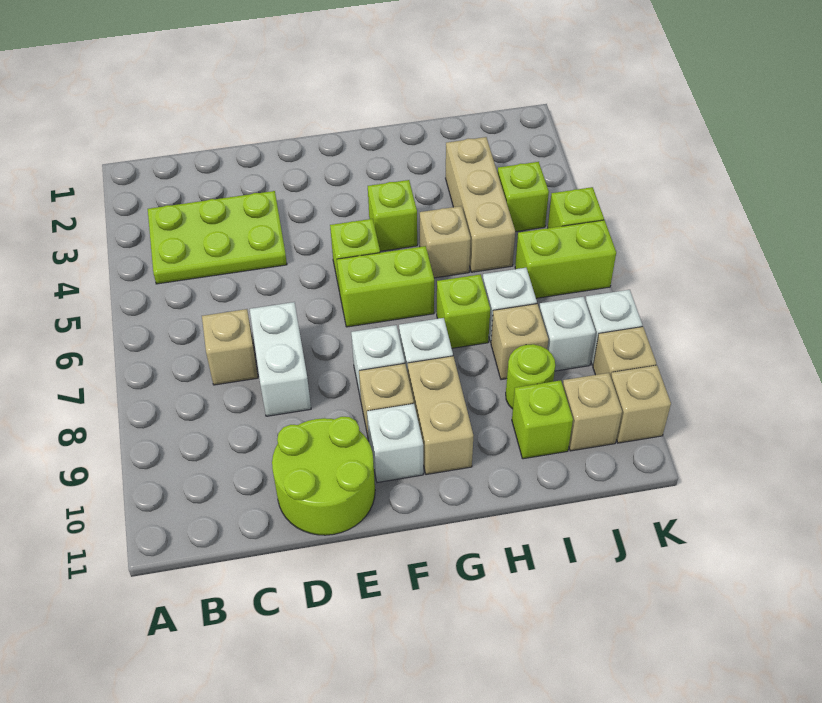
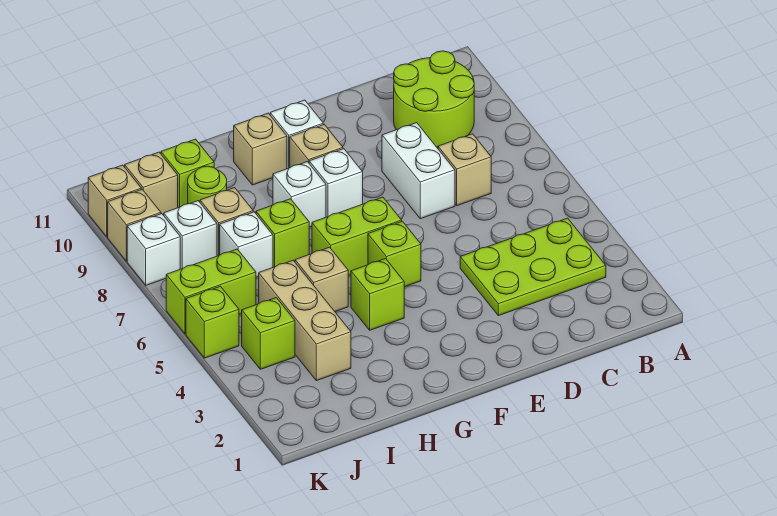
lime 2x2 round brick [272,417,375,535] -> lime 2x2 round brick moved to [394,51,474,148]
tan 1x2 brick [408,356,473,475] -> tan 1x1 brick [234,113,287,185]

